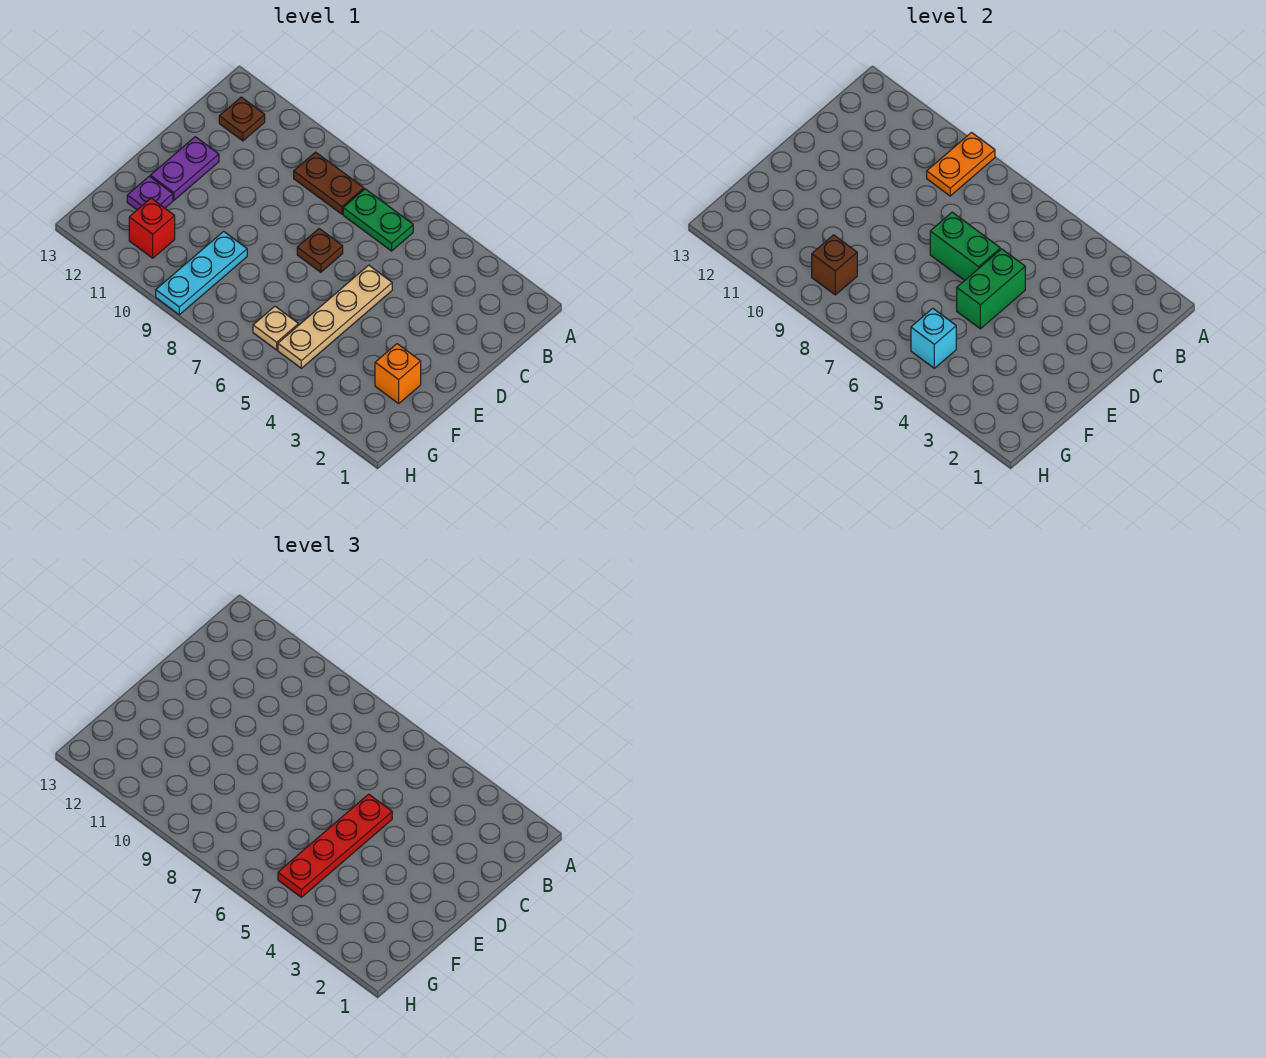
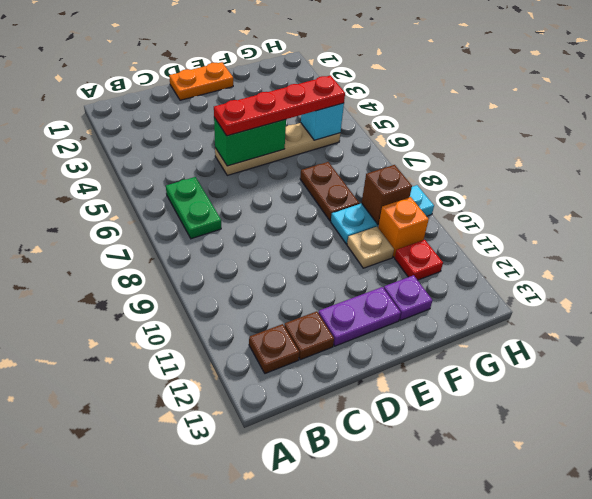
orange 1x2 plate [927,132,995,196] -> orange 1x2 plate moved to [169,62,233,100]
brown 1x2 plate [294,152,364,214] -> brown 1x2 plate moved to [300,162,359,221]
green 1x2 brick [930,212,1000,281] -> none
brown 1x1 plate [297,229,343,272] -> brown 1x1 plate moved to [284,311,334,360]
orange 1x1 brick [375,344,421,403] -> orange 1x1 brick moved to [378,197,429,257]
tan 1x1 plate [253,306,299,350] -> tan 1x1 plate moved to [347,227,394,268]
red 1x1 brick [129,198,175,258] -> red 1x1 plate [395,240,443,280]

